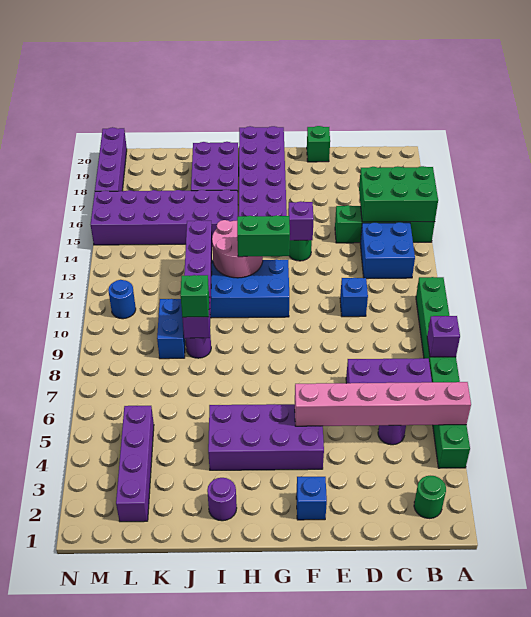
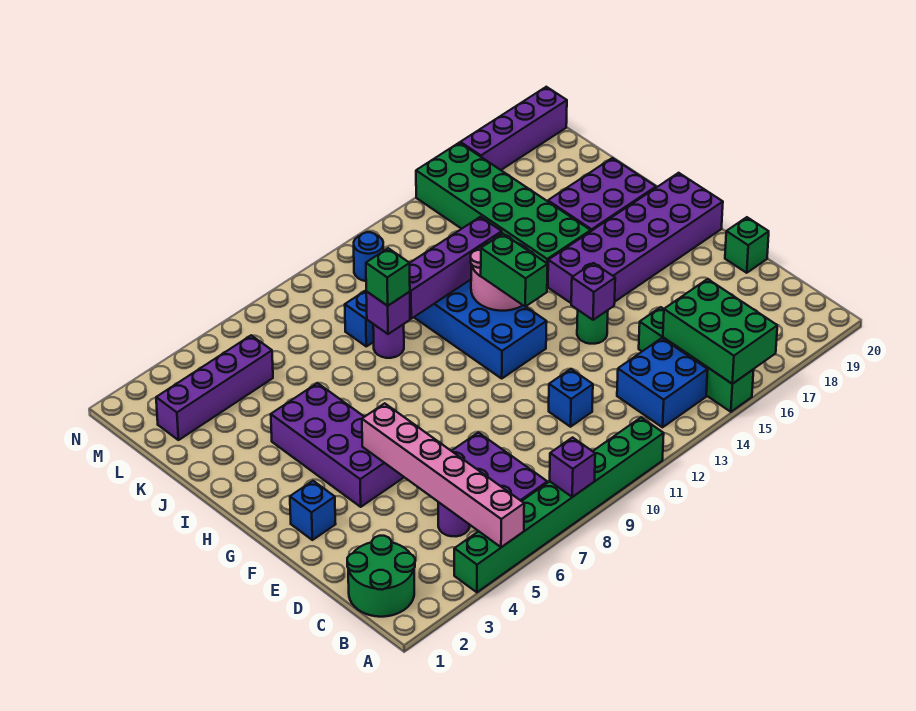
green 1x1 round brick [414,476,446,518] -> green 2x2 round brick [347,536,415,617]
purple 1x1 round brick [207,478,237,521] -> none
purple 2x6 brick [91,190,238,245] -> green 2x6 brick [416,143,591,286]

